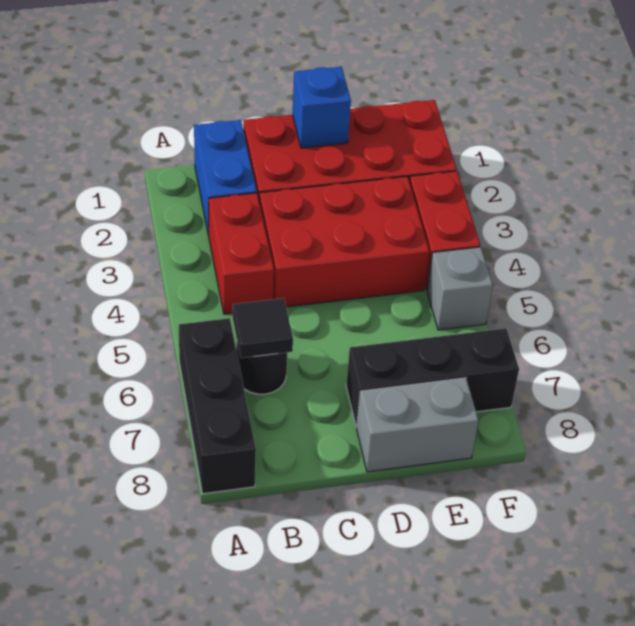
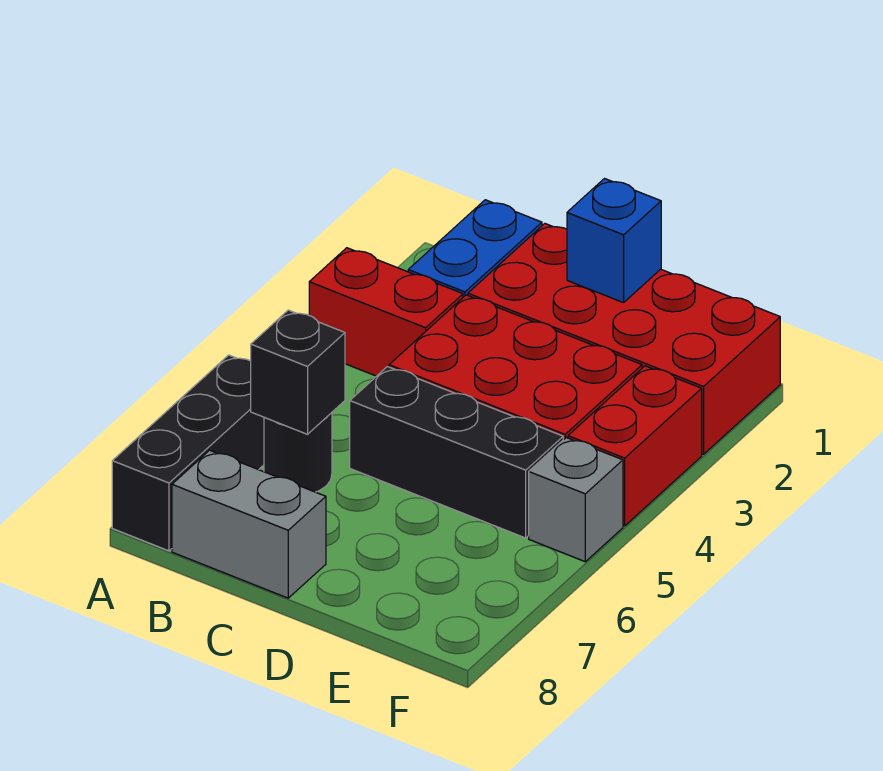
red 1x2 brick [209,193,274,314] -> red 1x2 brick turned to [309,248,463,376]
black 1x1 tile [233,298,293,358] -> black 1x1 brick [251,310,345,434]
black 1x3 brick [346,328,519,427] -> black 1x3 brick moved to [350,367,563,538]
grey 1x2 brick [357,378,479,472] -> grey 1x2 brick moved to [172,450,326,598]

